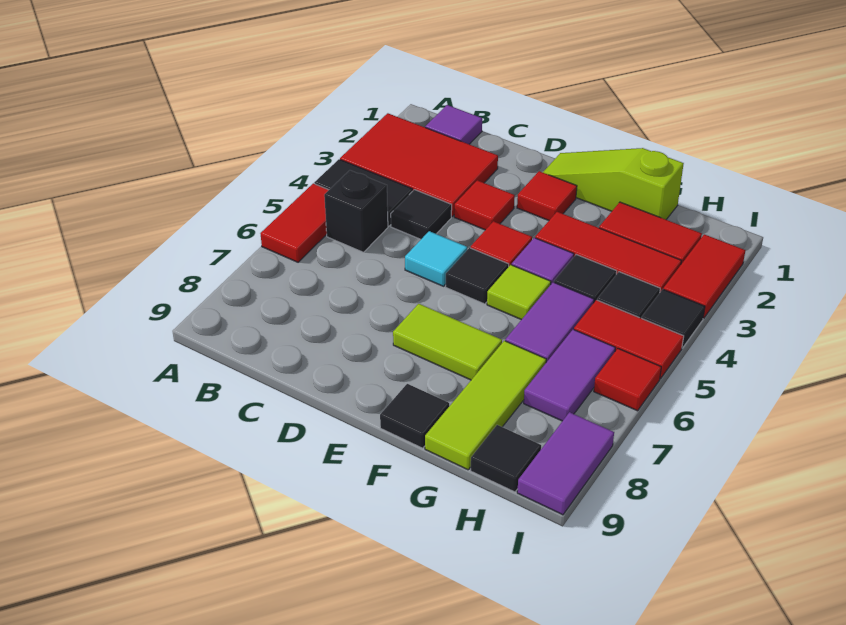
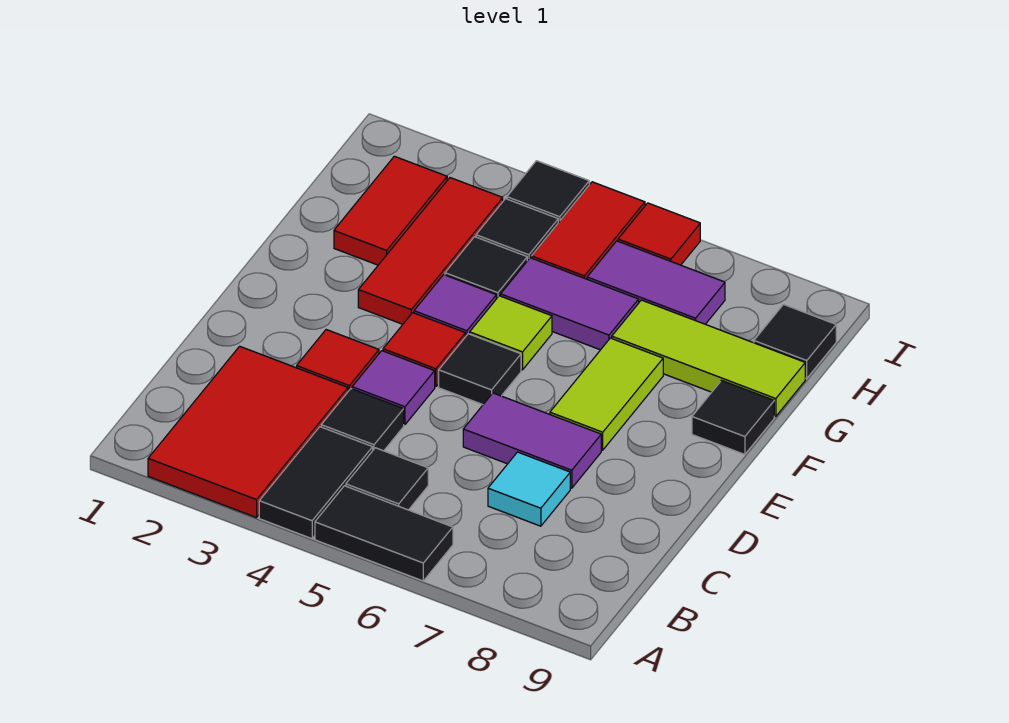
red 1x2 tile [260,183,328,262] -> black 1x2 tile [315,486,453,581]
purple 1x1 tile [425,105,482,144] -> purple 1x1 tile moved to [352,351,435,425]
black 1x1 brick [324,170,388,252] -> black 1x1 tile [346,448,428,510]
cyan 1x1 tile [405,231,467,286] -> cyan 1x1 tile moved to [488,452,570,526]
lime 1x3 slope [543,148,684,219] -> none
red 1x1 tile [517,171,577,221] -> none
red 1x2 tile [663,234,745,318] -> none
purple 1x2 tile [517,412,614,515] -> purple 1x2 tile moved to [463,393,601,488]

